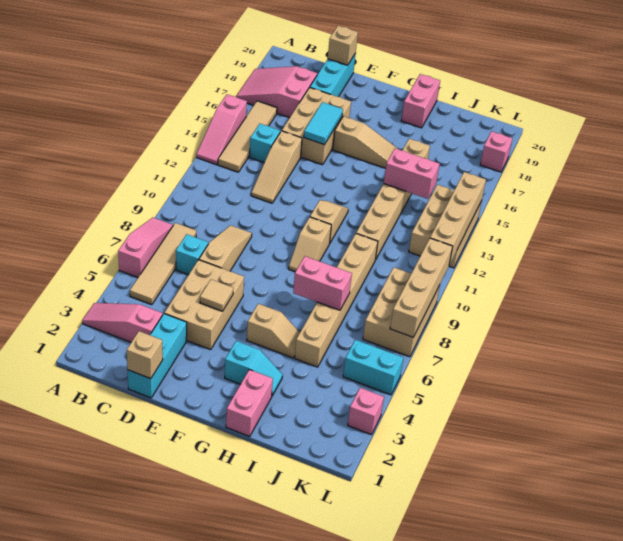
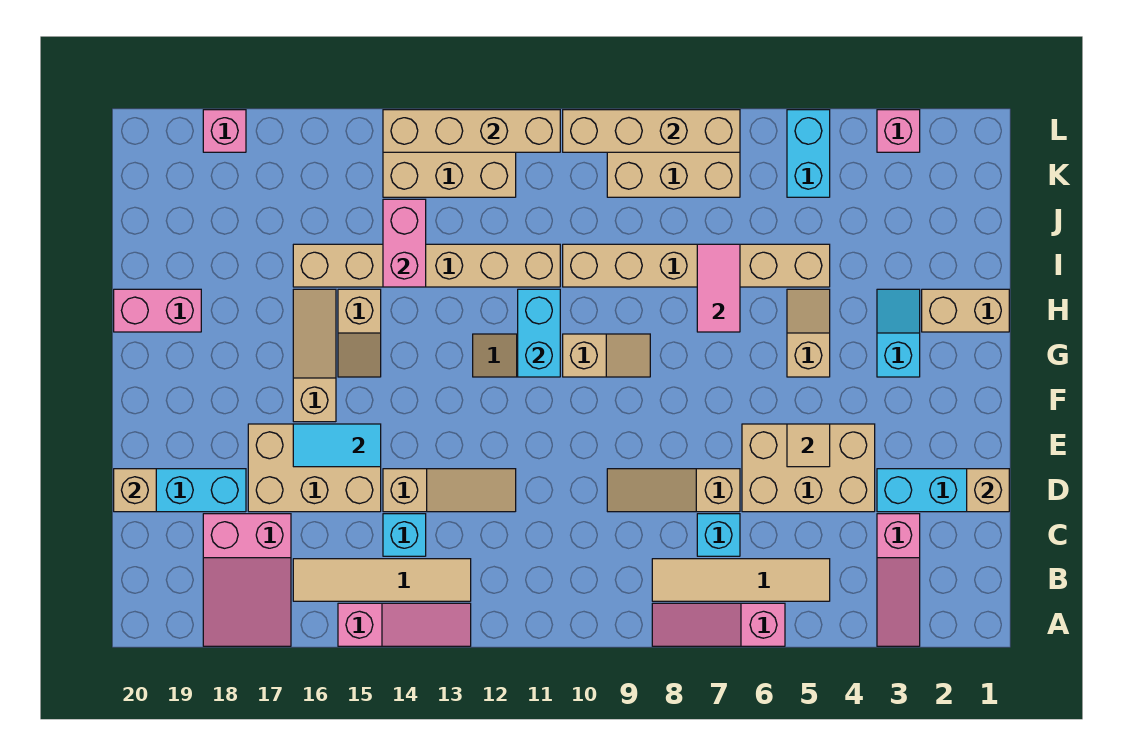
none -> cyan 1x2 brick [518,289,560,377]
none -> tan 1x2 slope [338,289,381,377]
pink 1x2 brick [226,370,273,436] -> tan 1x2 brick [922,289,1009,332]
pink 1x2 brick [293,256,352,310] -> pink 1x2 tile [697,244,740,332]

